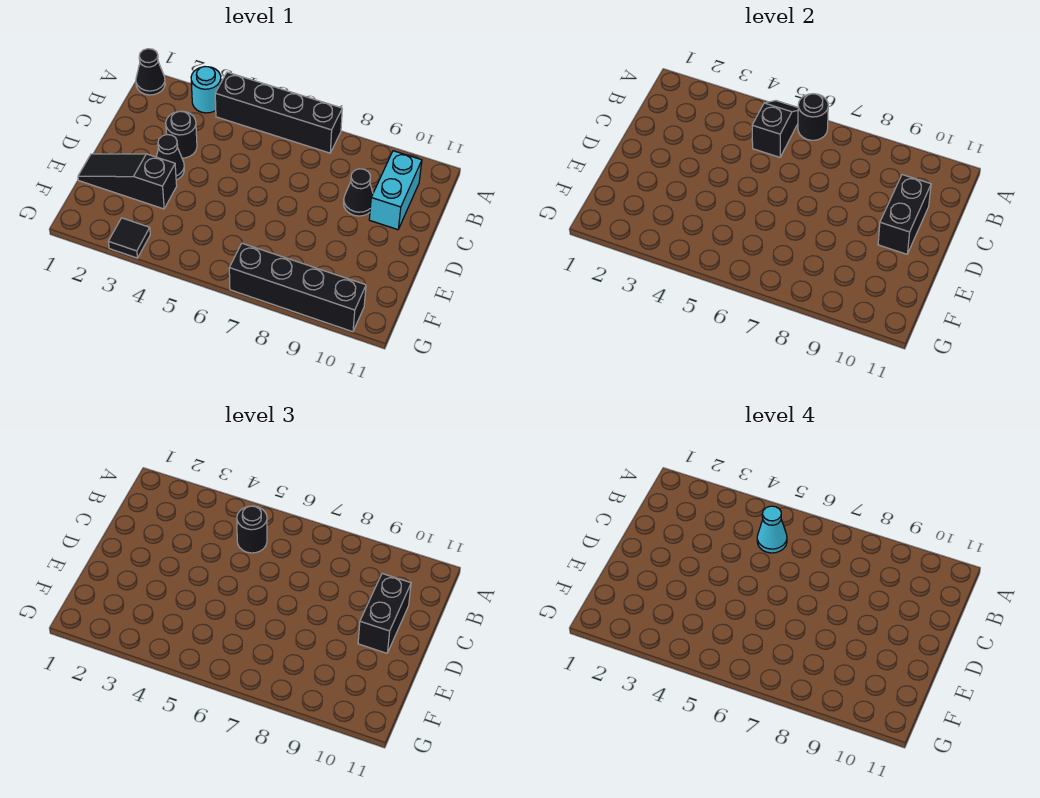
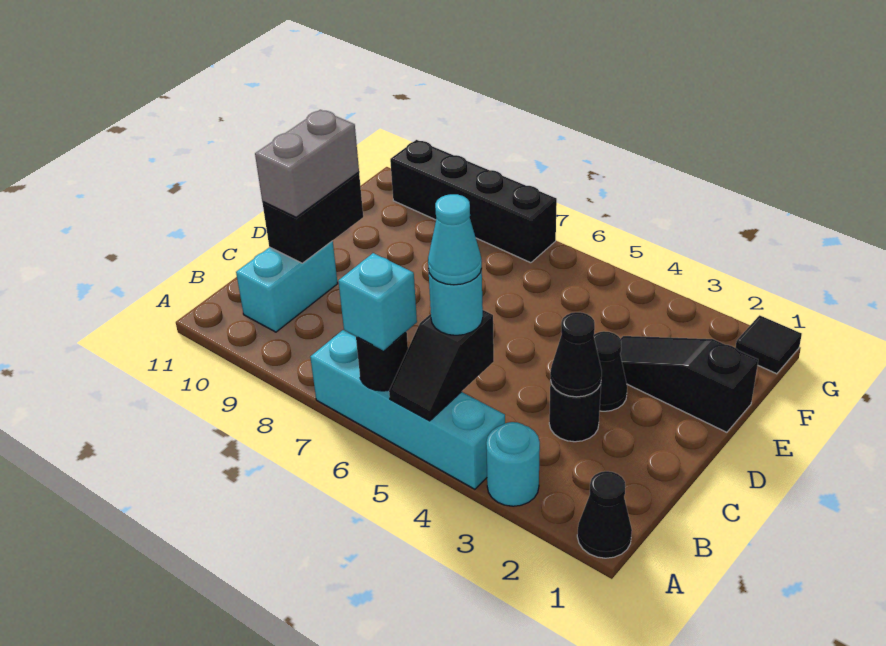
black 1x4 brick [215,72,342,153] -> cyan 1x4 brick [310,330,505,489]
none -> cyan 1x1 brick [338,253,417,351]
black 1x1 round brick [237,506,267,553] -> cyan 1x1 round brick [428,269,483,335]
black 1x1 cone [344,169,373,216] -> black 1x1 cone moved to [550,312,602,397]
black 1x2 brick [358,574,411,653] -> grey 1x2 brick [255,110,359,217]
black 1x3 slope [78,154,177,209] -> black 1x3 slope turned to [620,336,758,432]
black 1x1 tile [108,218,150,258] -> black 1x1 tile moved to [735,315,802,374]

